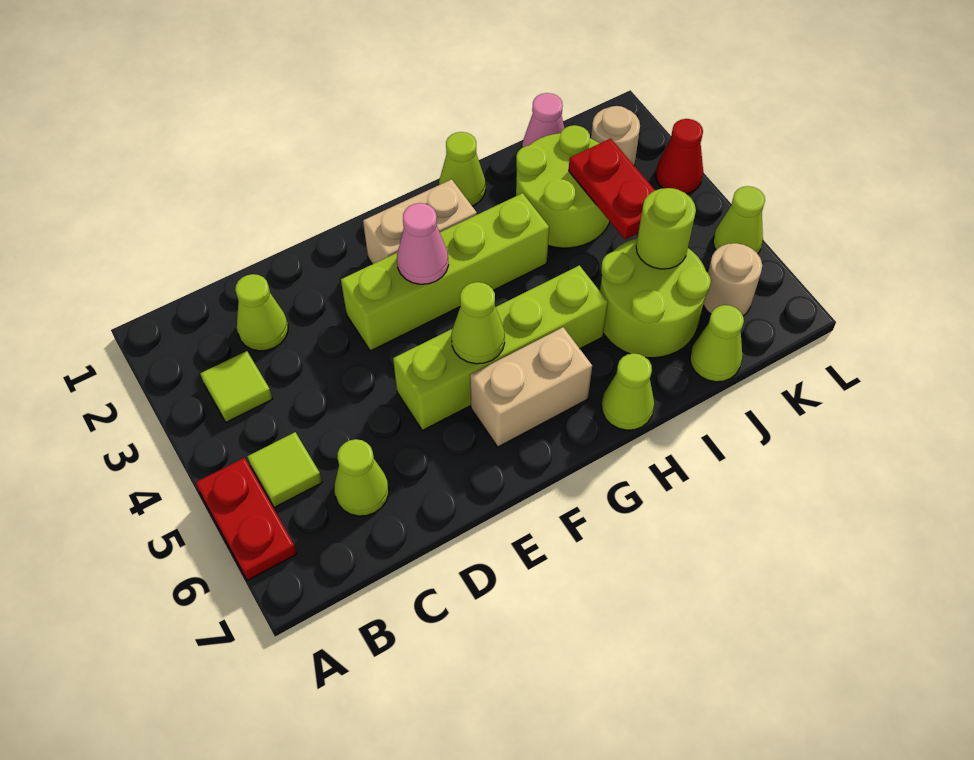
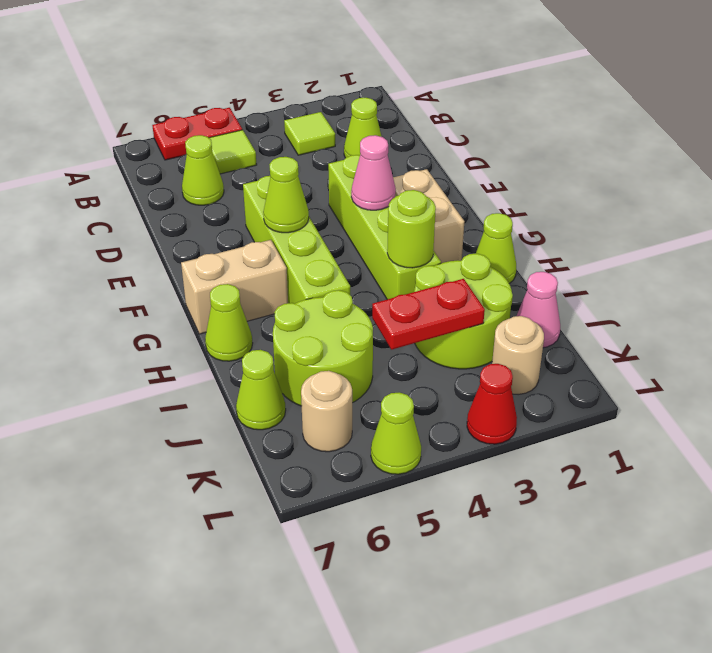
tan 1x2 brick [470,327,592,447] -> tan 1x2 brick turned to [181,240,288,334]
lime 1x1 round brick [636,188,696,269] -> lime 1x1 round brick moved to [387,190,436,268]

